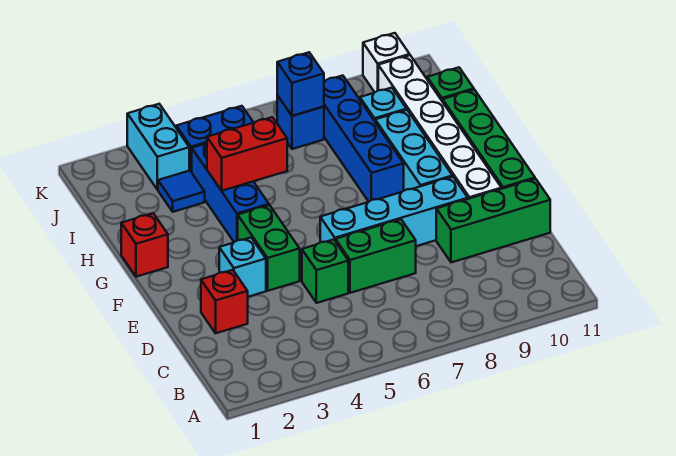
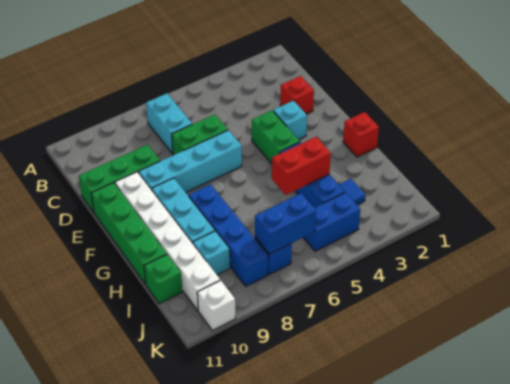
green 1x1 brick [302,240,348,303] -> none
cyan 1x2 brick [127,104,189,190] -> cyan 1x2 brick moved to [146,94,192,154]
blue 1x1 brick [277,52,324,116] -> blue 1x2 brick [255,193,316,254]

